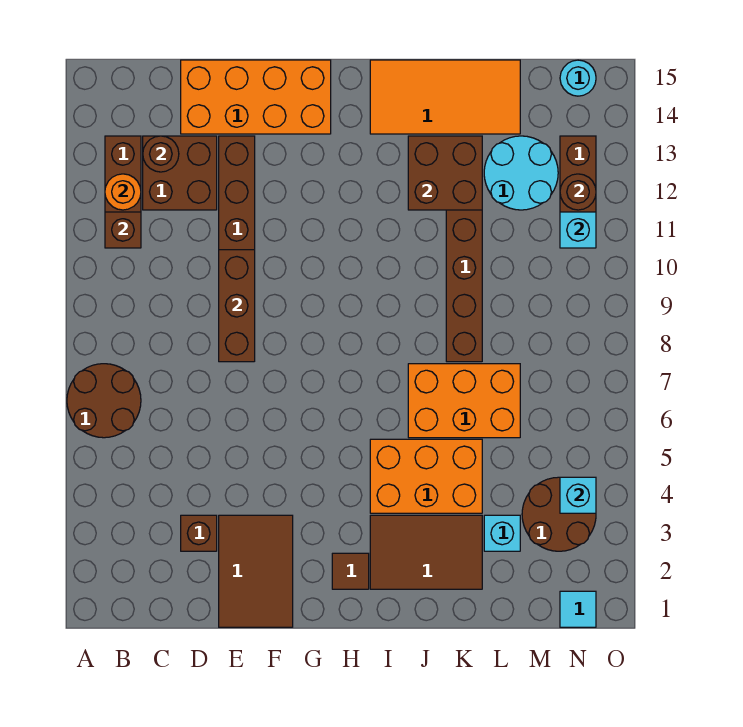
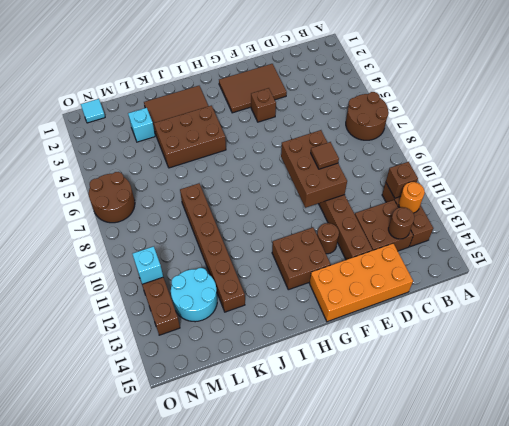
brown 1x1 brick [181,515,217,551] -> brown 1x1 brick moved to [251,88,276,122]
brown 2x3 tile [219,515,293,627] -> brown 2x3 tile turned to [219,64,287,113]
brown 1x3 brick [219,250,255,362] -> brown 2x3 brick [281,130,347,208]
brown 1x1 tile [332,553,369,589] -> brown 1x1 tile moved to [311,142,339,169]
orange 2x3 brick [370,439,482,513] -> brown 2x3 brick [154,106,226,168]
orange 2x4 tile [370,60,520,134] -> none
orange 2x3 brick [408,364,520,438] -> none
brown 2x2 brick [408,136,482,210] -> brown 2x2 brick moved to [272,227,331,290]
brown 2x2 round brick [522,477,596,551] -> brown 2x2 round brick moved to [89,172,135,223]
cyan 1x1 brick [560,477,596,513] -> none
brown 1x1 round brick [560,174,596,210] -> brown 1x1 round brick moved to [317,223,339,254]
cyan 1x1 round brick [560,60,596,96] -> none

